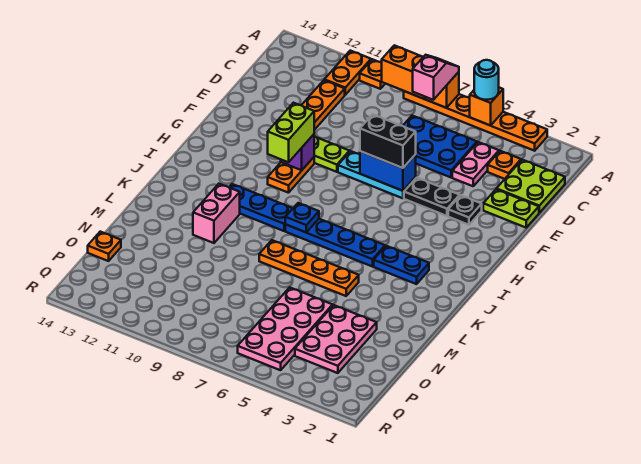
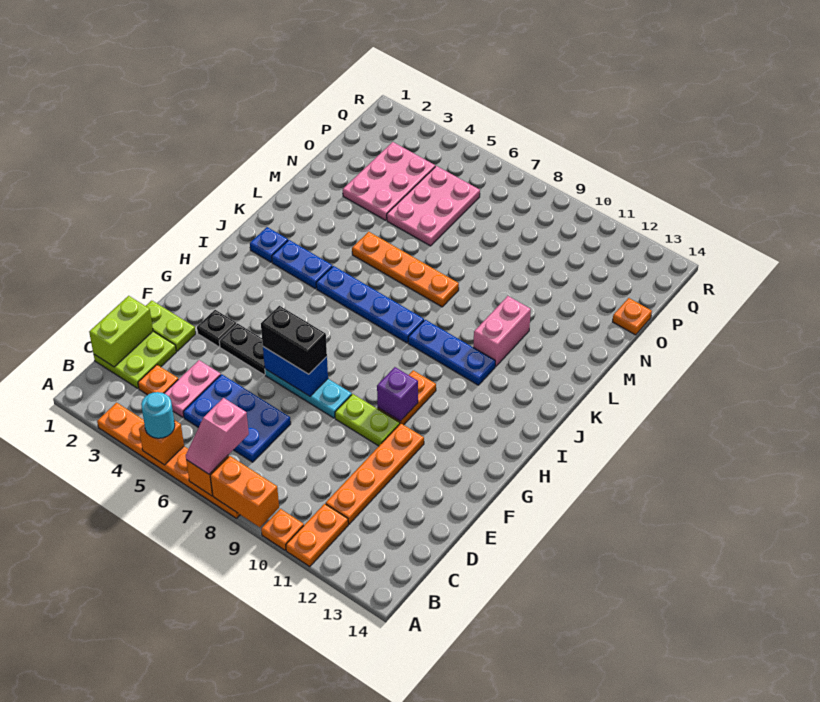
lime 1x2 brick [268,103,314,162] -> lime 1x2 brick moved to [89,296,153,367]
blue 1x1 plate [285,203,319,232] -> blue 1x1 plate moved to [250,227,288,262]
pink 2x4 plate [238,287,333,370] -> pink 2x3 plate [387,166,480,246]

